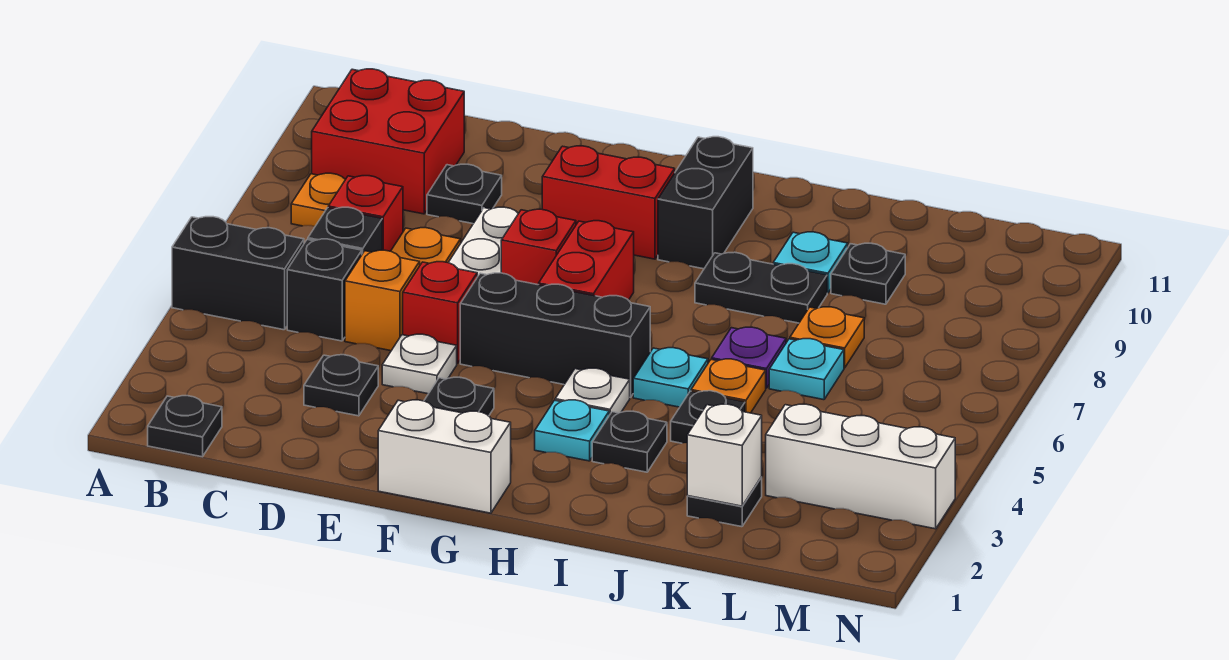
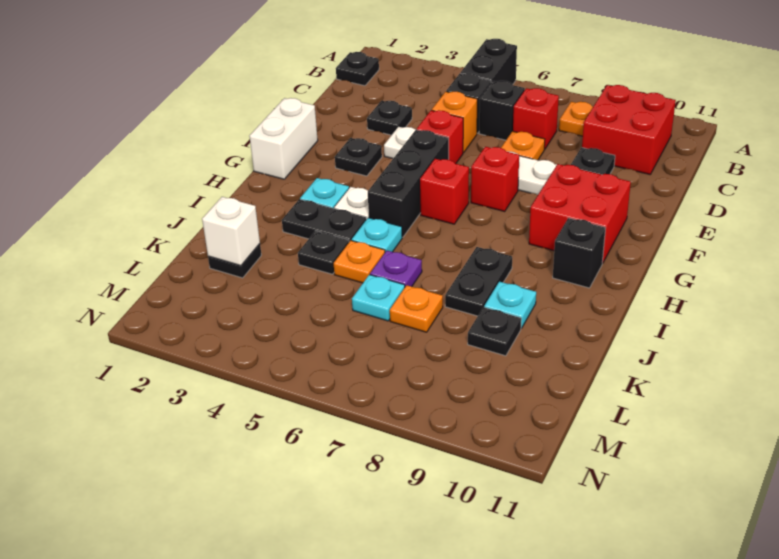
red 1x2 brick [542,146,675,259] -> red 2x2 brick [529,164,631,263]
red 1x2 brick [539,221,634,300] -> red 1x1 brick [420,159,469,224]
black 1x2 brick [658,137,753,269] -> black 1x1 brick [553,218,606,288]
black 1x1 plate [592,411,667,472] -> black 1x2 plate [282,199,367,242]
white 1x3 brick [766,404,955,529] -> none

